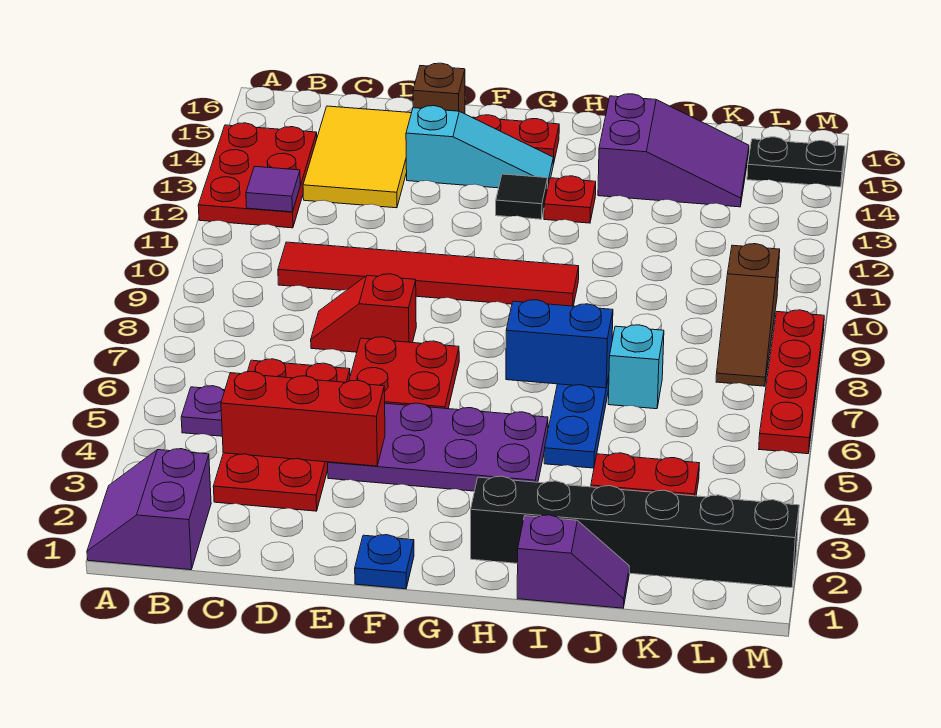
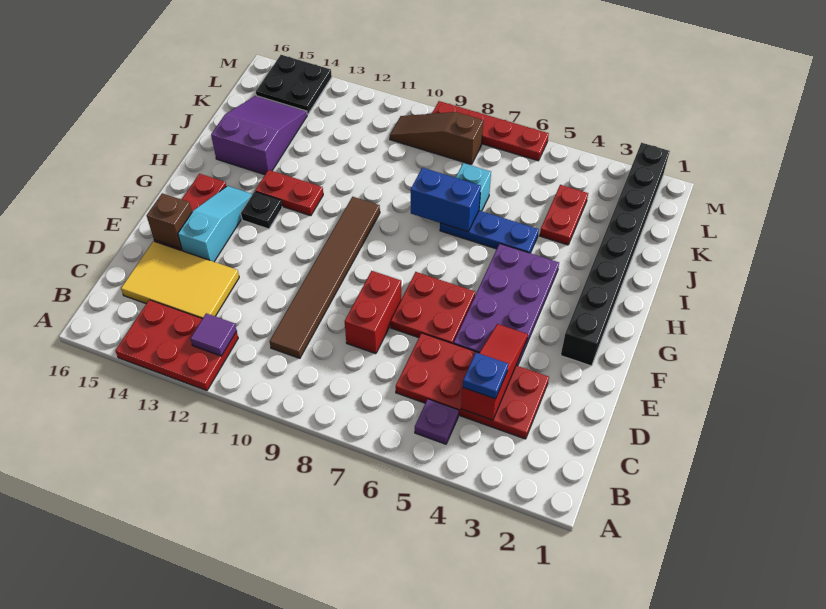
purple 2x2 slope [87,449,211,570] -> none
red 1x3 brick [221,372,385,466] -> red 1x3 slope [461,324,528,420]
red 1x6 tile [278,242,579,306] -> brown 1x6 tile [269,197,380,358]
red 1x2 slope [311,274,416,352] -> red 1x2 brick [345,271,401,354]
blue 1x1 plate [355,535,414,589] -> blue 1x1 plate moved to [463,353,508,399]
black 1x1 tile [496,174,548,219] -> black 1x1 plate [241,191,282,229]
black 1x6 brick [471,476,799,588] -> black 1x8 brick [561,143,670,366]
blue 1x2 brick [506,300,613,388] -> blue 1x2 brick turned to [411,168,481,232]
red 1x1 plate [544,176,596,223] -> red 1x2 plate [255,170,323,216]
purple 1x2 slope [517,515,629,608] -> none
brown 1x3 slope [716,244,780,386] -> brown 1x3 slope turned to [390,112,483,164]
black 1x2 plate [747,137,845,187] -> black 2x2 plate [256,55,332,115]

